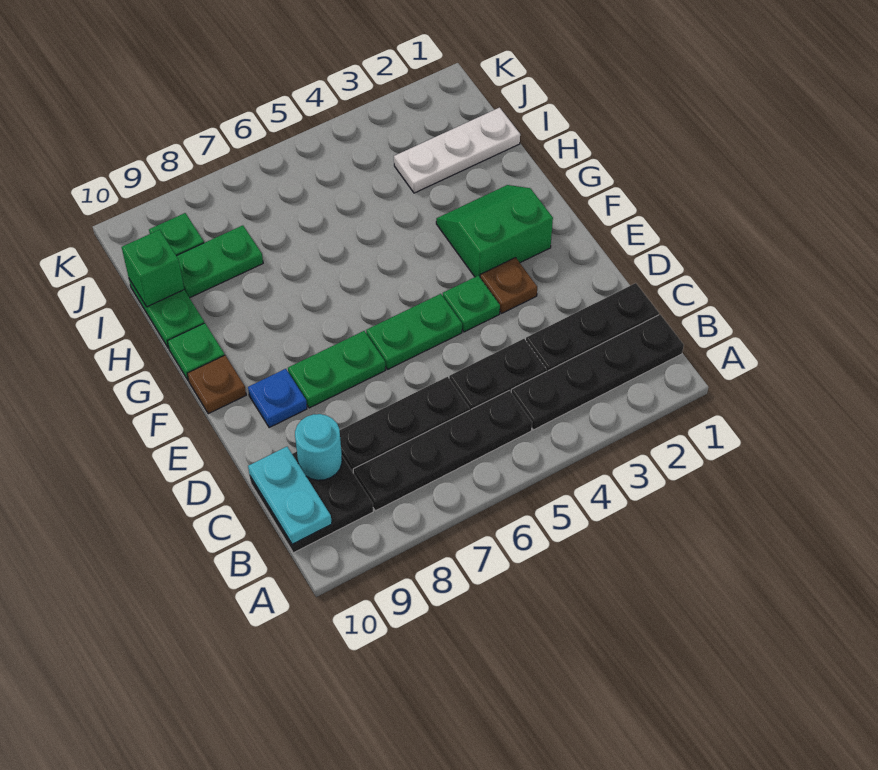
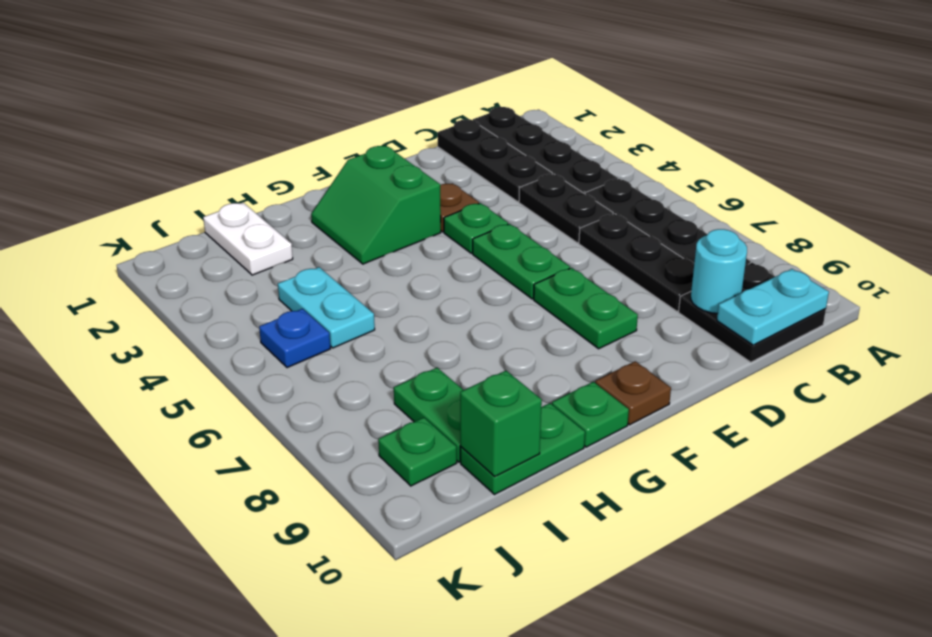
blue 1x1 plate [248,369,307,428] -> blue 1x1 plate moved to [259,309,330,368]
white 1x3 plate [394,108,520,193] -> white 1x2 plate [203,203,293,275]
none -> cyan 1x2 plate [278,267,375,348]

